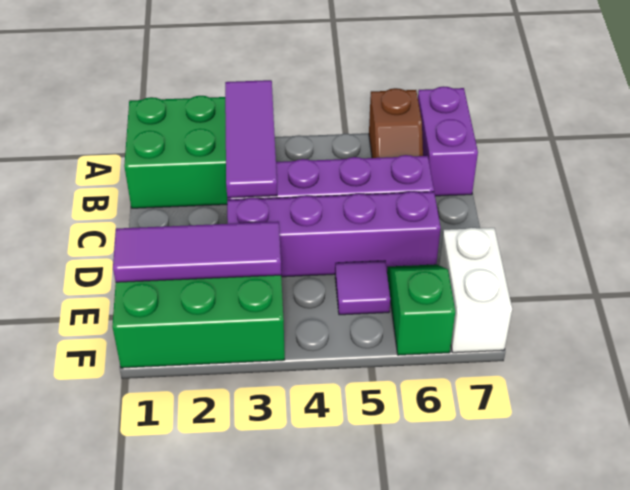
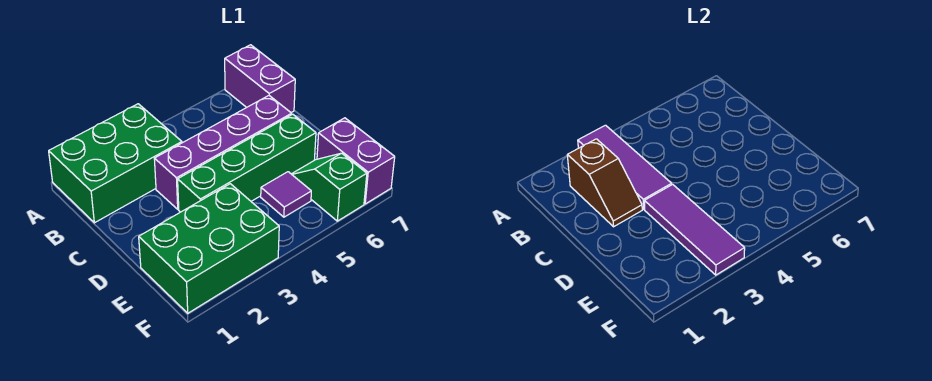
brown 1x2 slope [369,88,423,158] -> brown 1x2 slope moved to [567,139,642,227]
purple 1x4 brick [227,191,441,277] -> green 1x4 brick [178,114,316,212]
purple 1x3 tile [113,222,281,282] -> purple 1x3 tile turned to [644,184,745,275]
white 1x2 brick [439,228,512,353] -> purple 1x2 brick [317,118,395,204]

